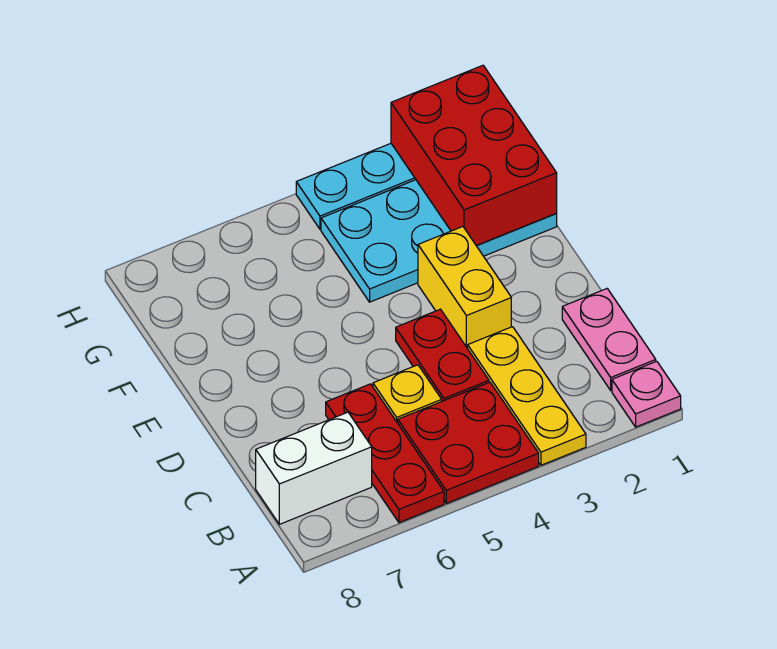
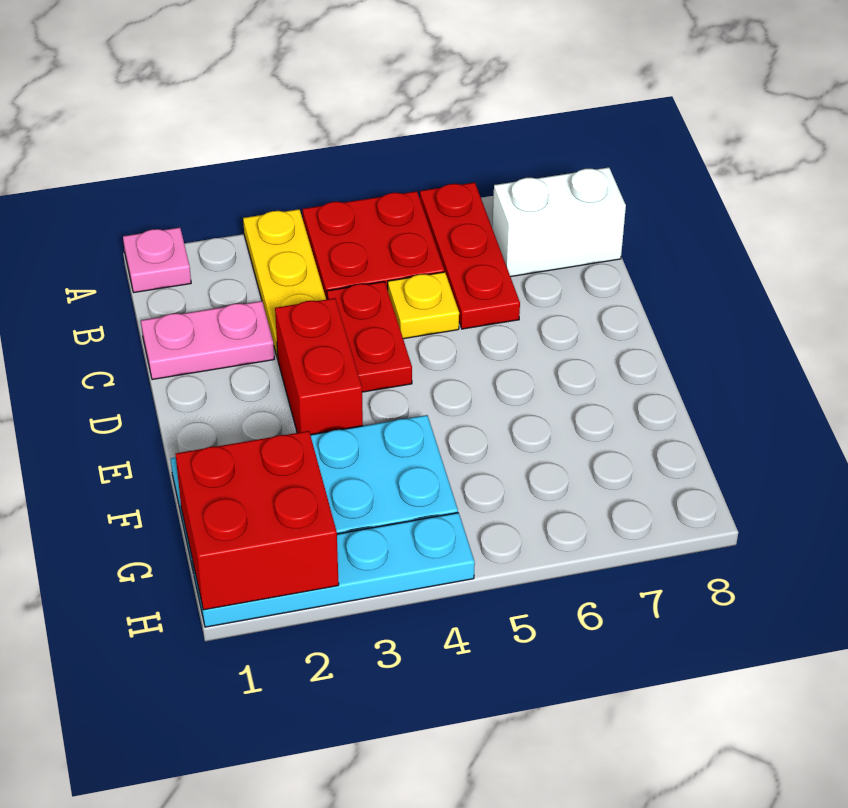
pink 1x2 plate [562,289,656,391] -> pink 1x2 plate turned to [141,301,274,380]
yellow 1x2 brick [418,227,511,349] -> red 1x2 brick [275,298,363,435]
red 2x3 brick [391,65,557,246] -> red 2x2 brick [176,431,339,610]

